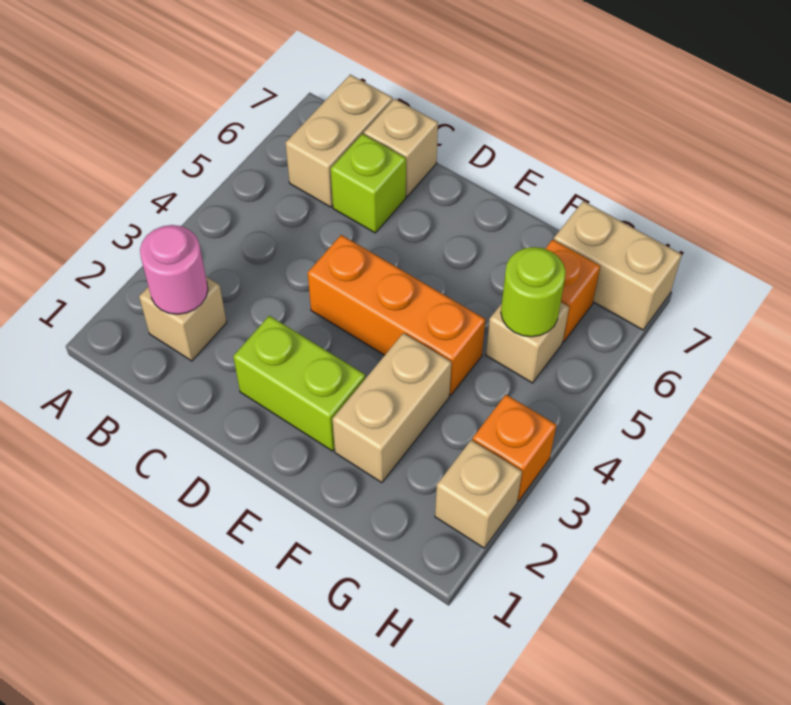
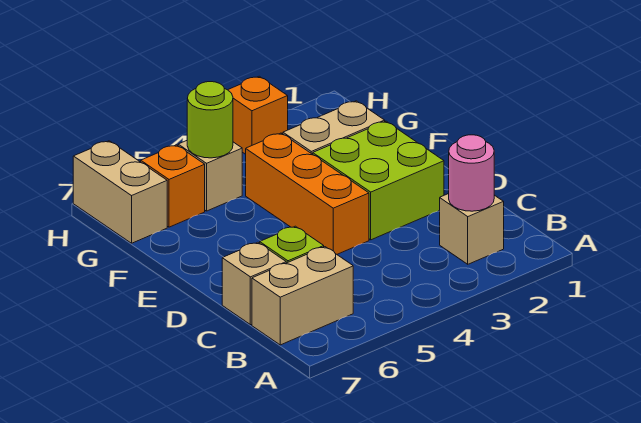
lime 1x2 brick [233,316,365,451] -> lime 2x2 brick [313,121,444,240]
tan 1x1 brick [435,440,522,548] -> none

